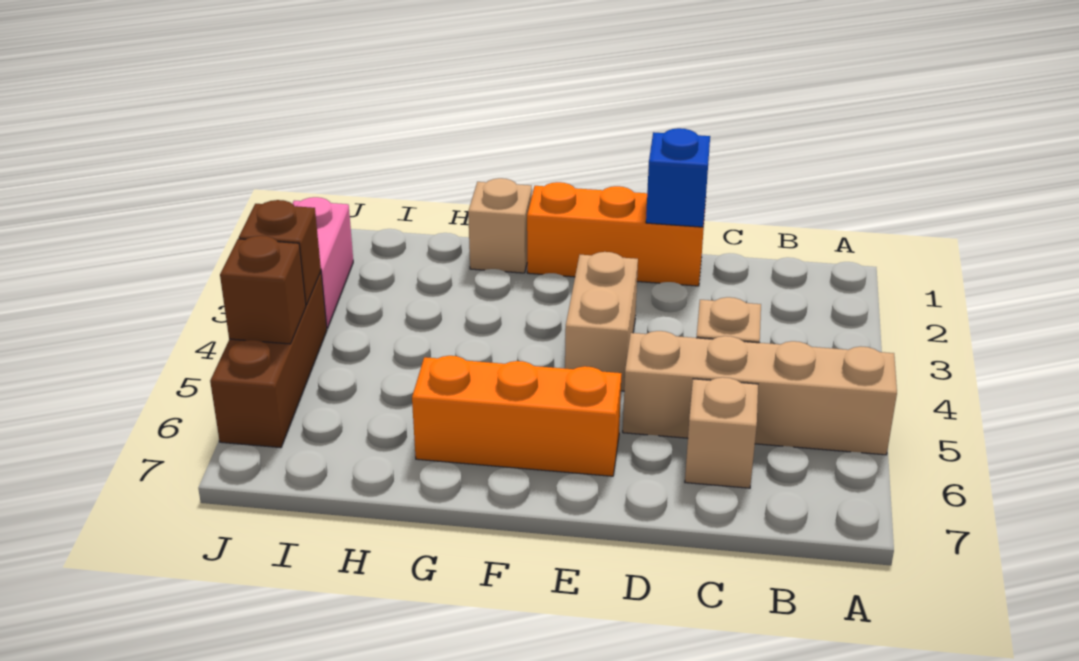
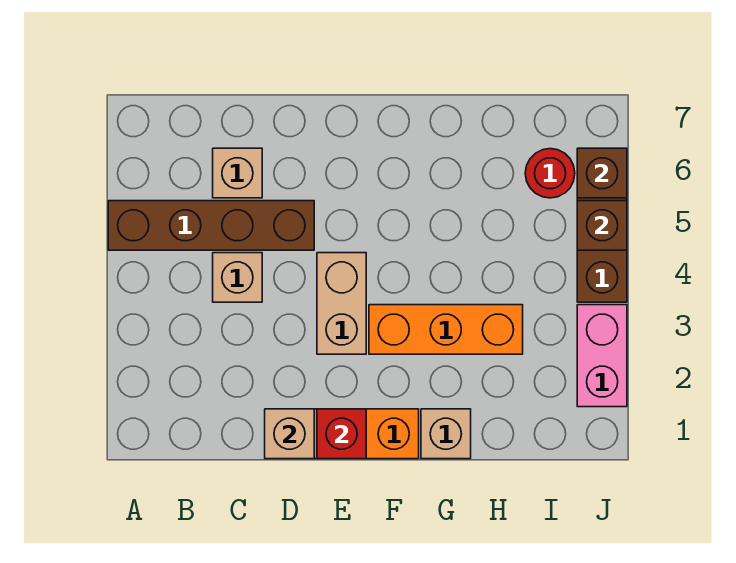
tan 1x4 brick [623,331,897,455] -> brown 1x4 brick [108,201,314,250]
blue 1x1 brick [646,128,710,227] -> tan 1x1 brick [265,409,314,459]
none -> red 1x1 brick [317,409,366,459]
orange 1x3 brick [412,356,622,476] -> orange 1x3 brick moved to [369,305,523,354]
none -> red 1x1 round brick [525,149,575,198]
brown 1x1 brick [239,200,321,305] -> brown 1x1 brick moved to [577,148,627,198]

